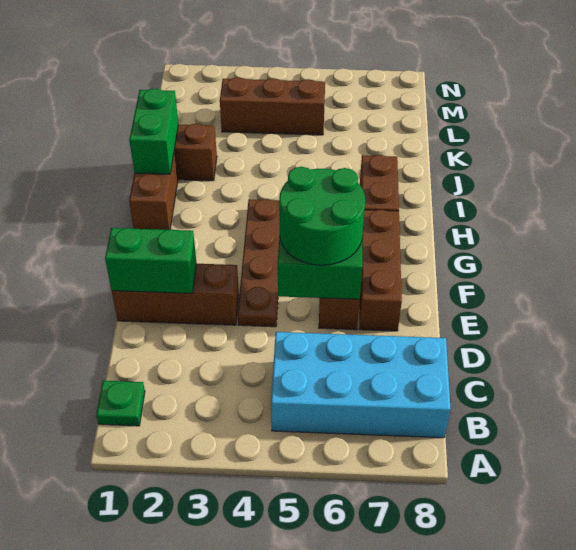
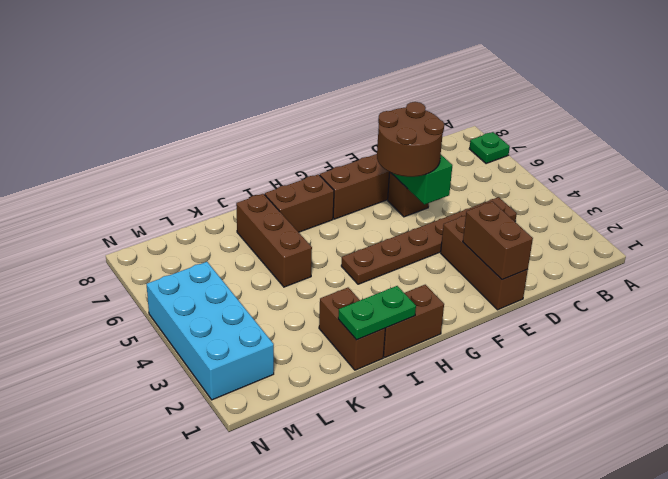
green 1x1 plate [96,381,145,426] -> green 1x1 plate moved to [469,132,510,164]
cyan 2x4 brick [271,332,450,438] -> cyan 2x4 brick moved to [147,262,274,400]
green 1x2 brick [105,228,197,293] -> brown 1x2 brick [463,201,533,280]
brown 1x4 plate [237,199,280,327] -> brown 1x6 plate [341,197,517,284]
green 2x2 round brick [279,167,365,265] -> brown 2x2 round brick [377,102,444,177]
green 1x2 brick [129,89,178,174] -> green 1x2 plate [338,286,416,340]
brown 1x3 brick [220,77,325,135] -> brown 1x3 brick moved to [236,194,312,287]

